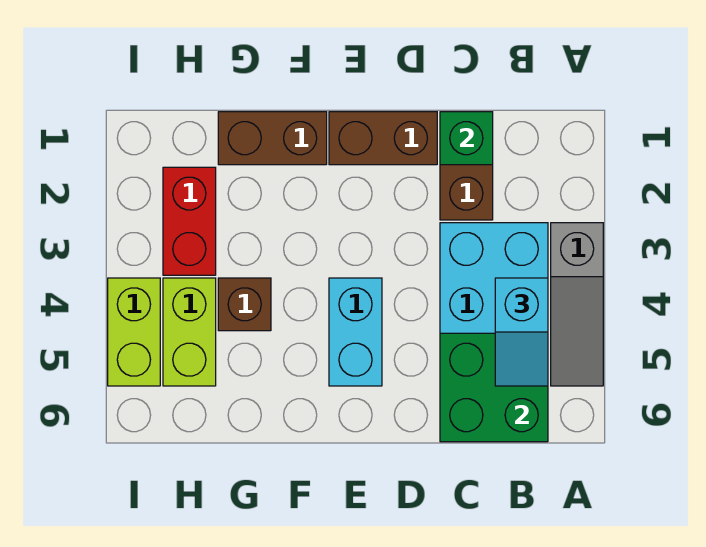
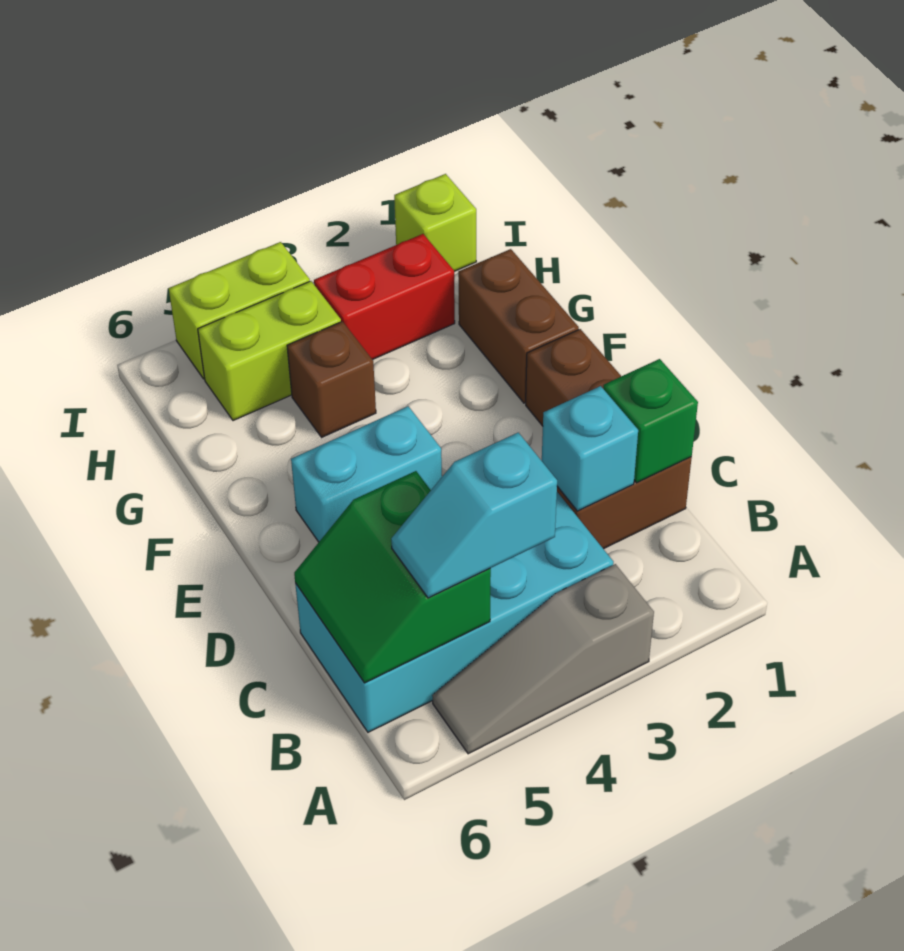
green 2x2 brick [440,333,548,442] -> green 2x2 slope [294,471,491,683]
none -> cyan 1x1 brick [542,386,638,511]
none -> lime 1x1 brick [394,174,476,271]

